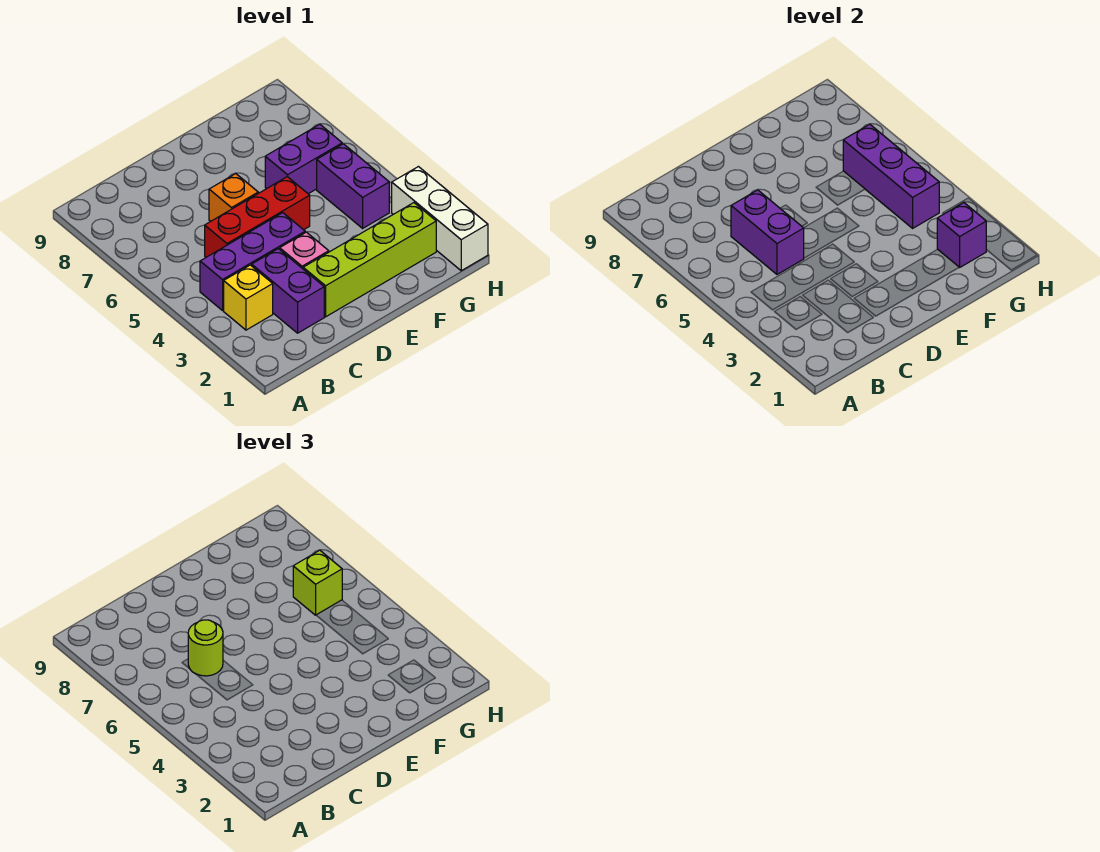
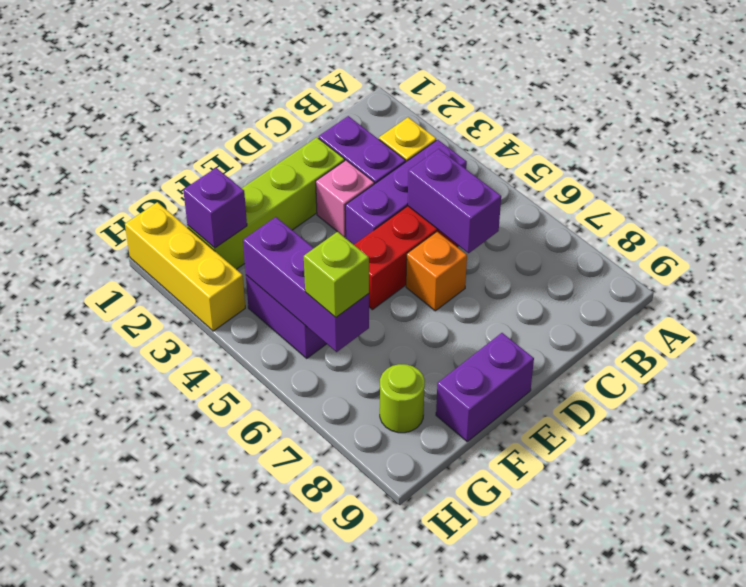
lime 1x1 round brick [188,620,223,676] -> lime 1x1 round brick moved to [380,364,425,433]
purple 1x2 brick [265,124,342,194] -> purple 1x2 brick moved to [436,333,534,442]
white 1x3 brick [392,167,488,271] -> yellow 1x3 brick [125,202,245,331]

